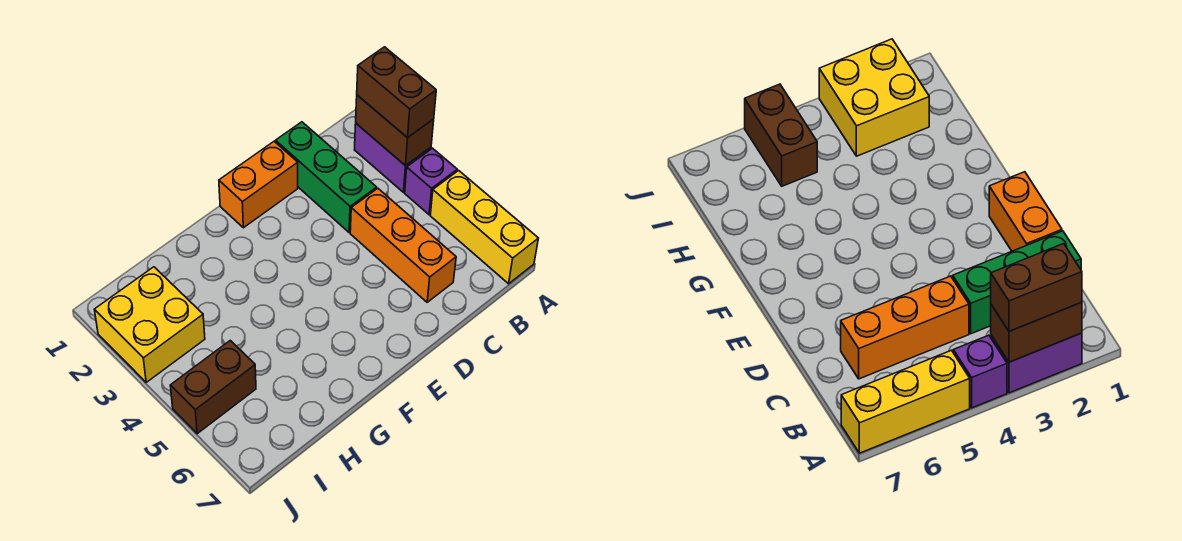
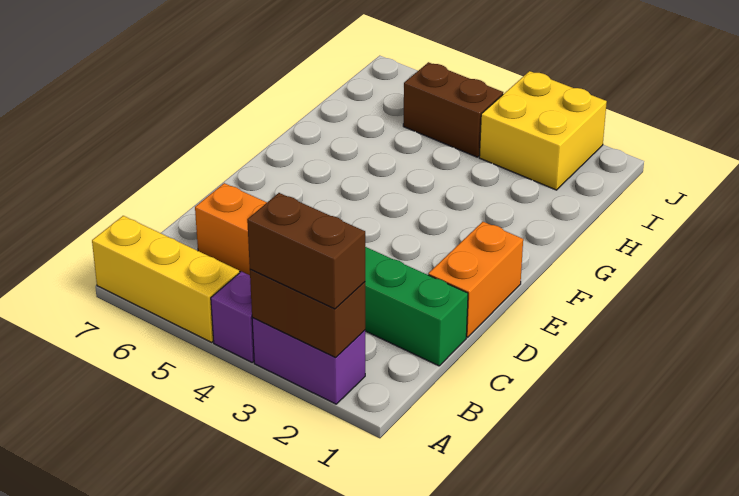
brown 1x2 brick [170,341,256,434] -> brown 1x2 brick turned to [403,62,503,157]

